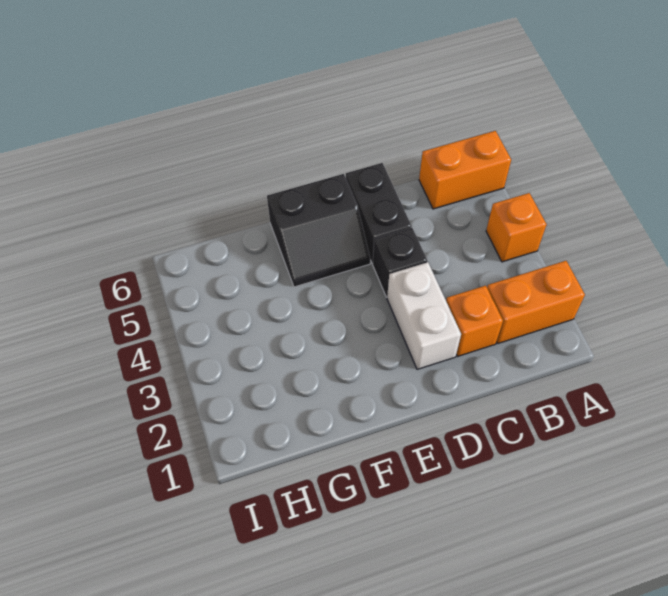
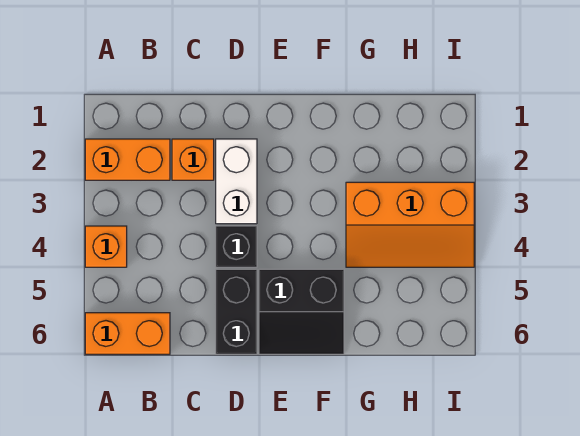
black 2x2 slope [267,174,370,287] -> black 2x2 slope turned to [259,269,344,354]
none -> orange 2x3 slope [346,182,474,267]

